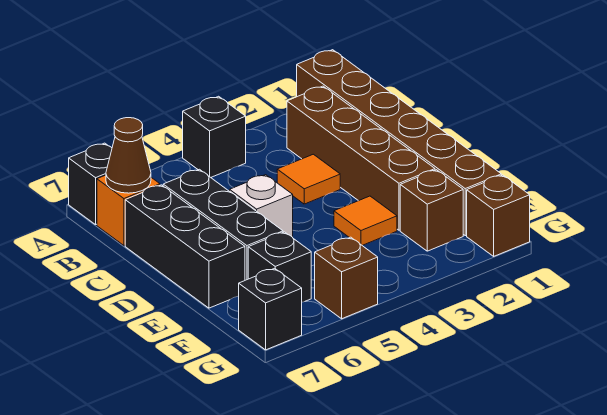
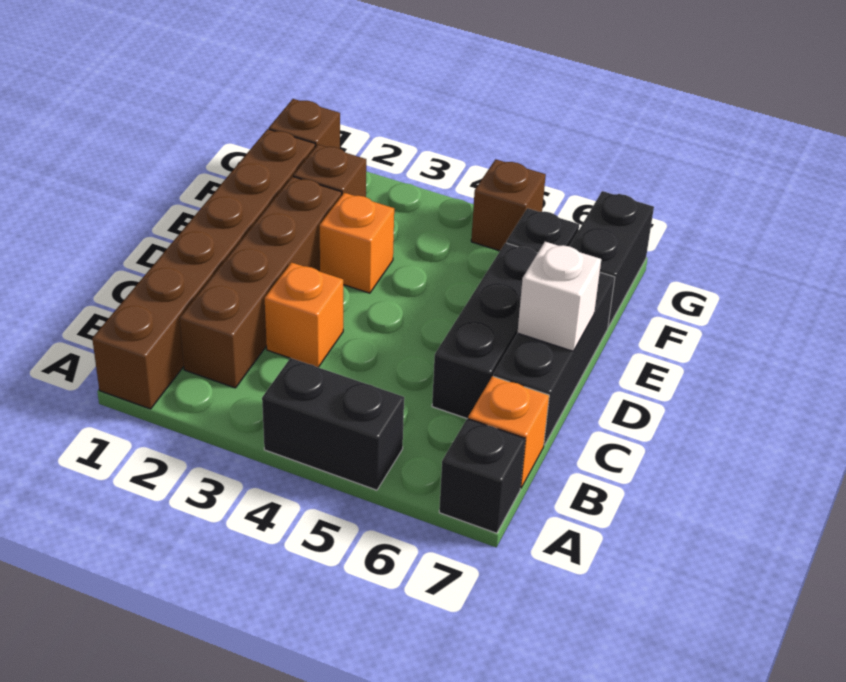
black 1x1 brick [183,96,246,177] -> black 1x2 brick [262,358,404,490]
brown 1x1 cone [106,118,151,193] -> none
orange 1x1 tile [277,154,340,204] -> orange 1x1 brick [265,262,343,367]
white 1x1 brick [230,175,293,237] -> white 1x1 brick moved to [517,242,601,351]
orange 1x1 tile [334,196,397,246] -> orange 1x1 brick [320,193,394,293]
black 1x1 brick [239,268,302,350] -> black 1x2 brick [569,191,654,327]

